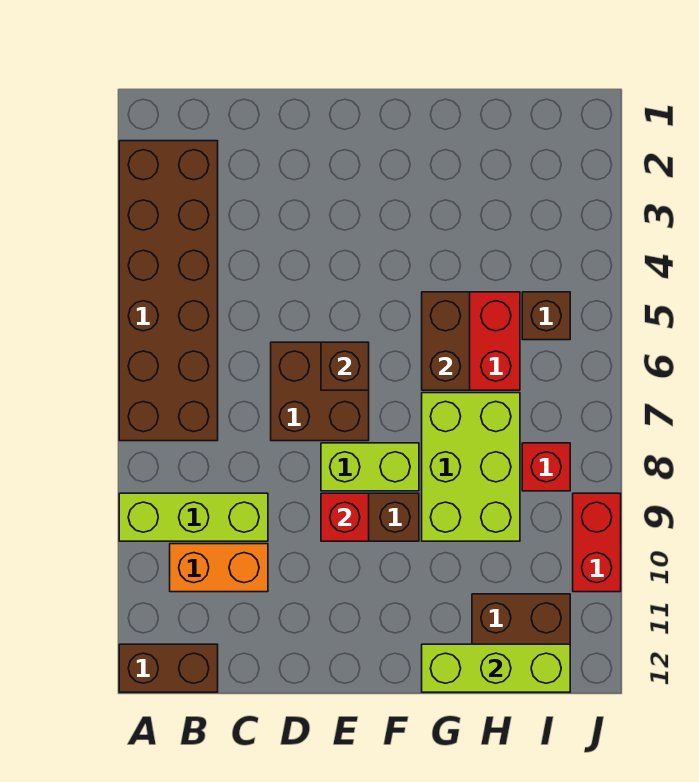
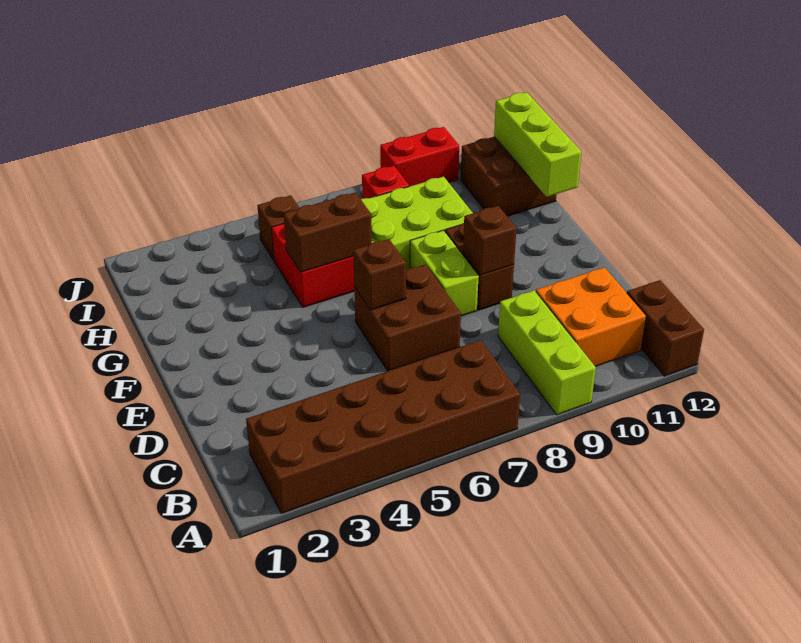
orange 1x2 brick [170,544,268,592] -> orange 2x2 brick [536,267,646,367]
red 1x1 brick [321,493,369,541] -> brown 1x1 brick [463,206,517,275]

